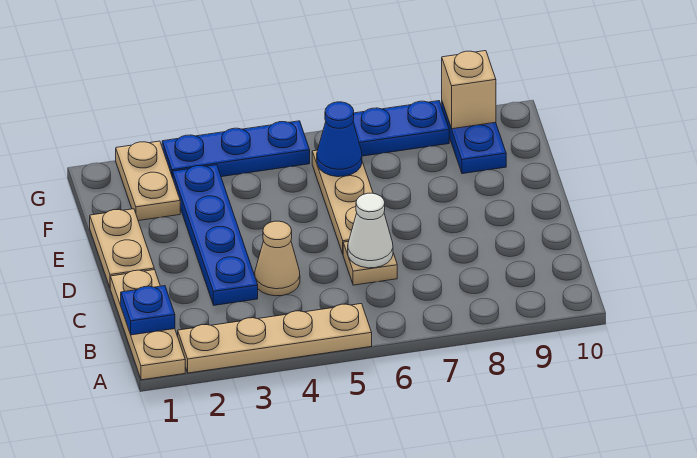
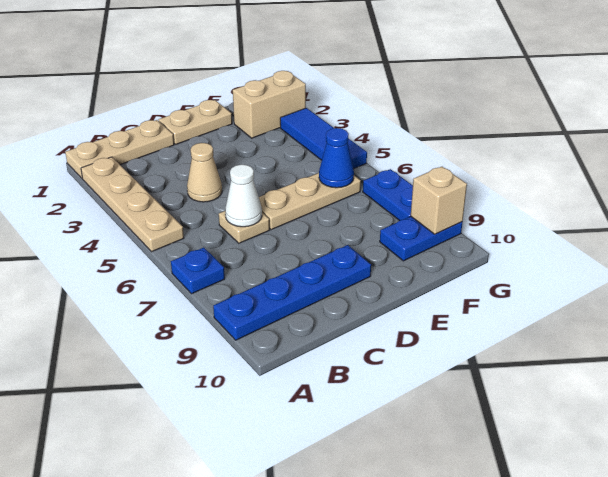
blue 1x1 plate [121,286,175,335] -> blue 1x1 plate moved to [171,248,225,294]
blue 1x4 plate [173,165,258,305] -> blue 1x4 plate moved to [213,245,371,340]
tan 1x2 plate [116,141,180,221] -> tan 1x2 brick [233,71,306,138]
blue 1x3 plate [162,121,310,178] -> blue 1x3 tile [280,108,367,169]

